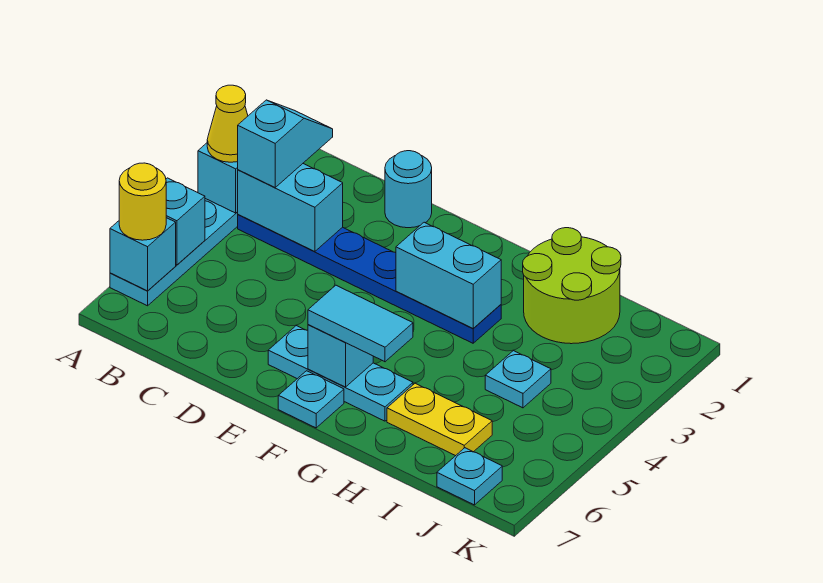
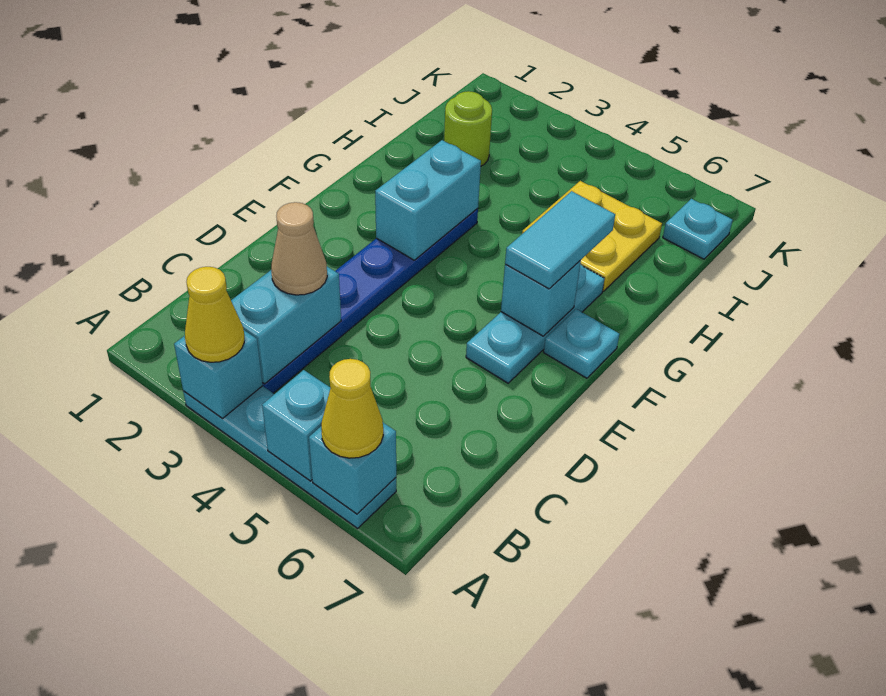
yellow 1x1 round brick [119,163,166,240] -> yellow 1x1 cone [321,359,383,458]
cyan 1x2 slope [238,100,333,187] -> none
none -> tan 1x1 cone [271,202,327,295]
cyan 1x1 round brick [385,151,432,228] -> none
lime 2x2 round brick [523,228,621,344] -> lime 1x1 round brick [444,91,492,166]
yellow 1x2 plate [387,383,492,456] -> yellow 2x2 plate [522,181,662,291]
cyan 1x1 plate [485,351,551,408] -> none

